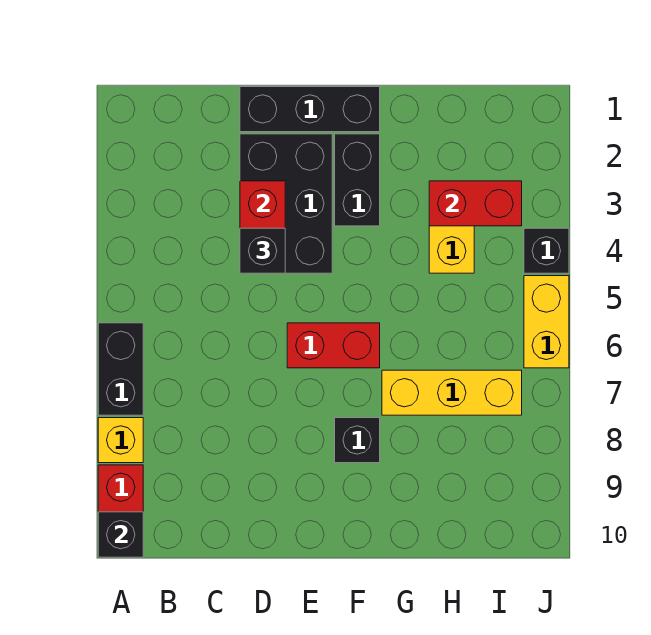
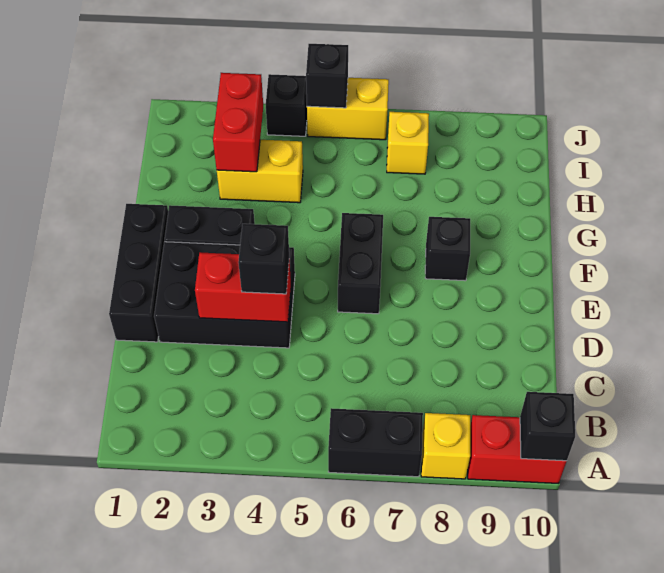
red 1x2 brick [287,323,380,368] -> black 1x2 brick [338,213,383,314]
yellow 1x3 brick [382,370,522,415] -> yellow 1x1 brick [387,112,429,174]
none -> black 1x1 brick [306,44,348,108]

